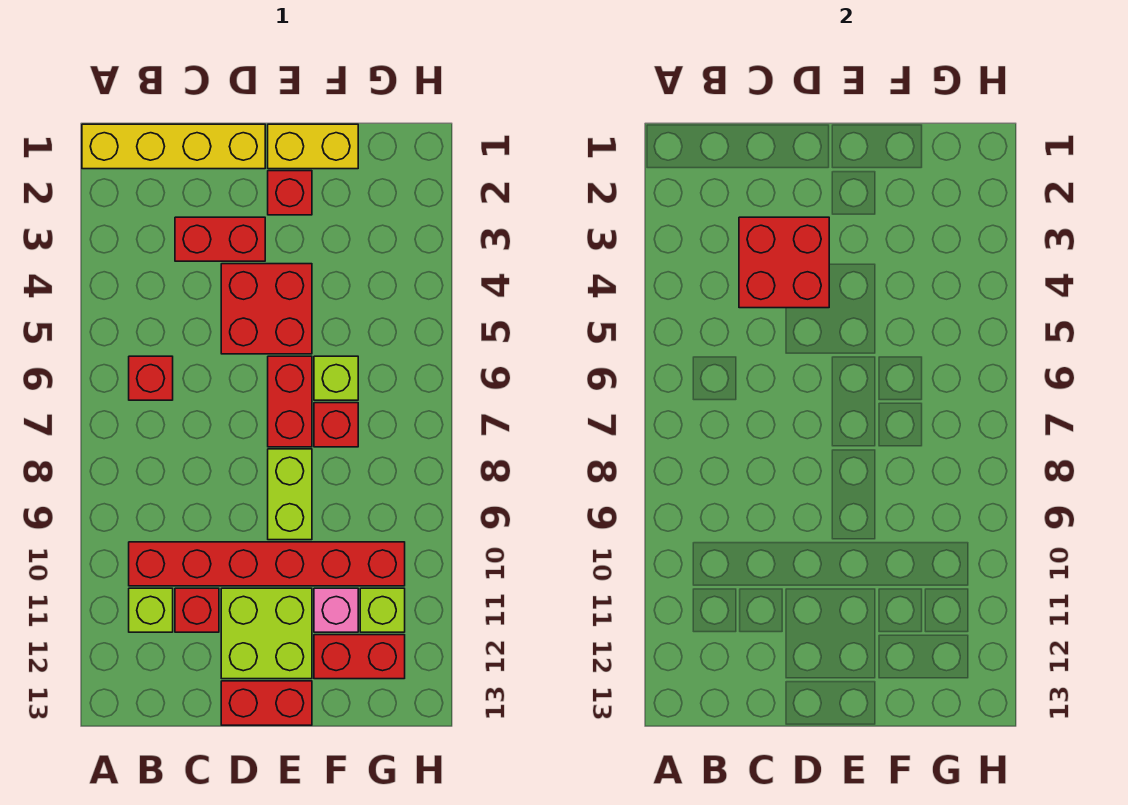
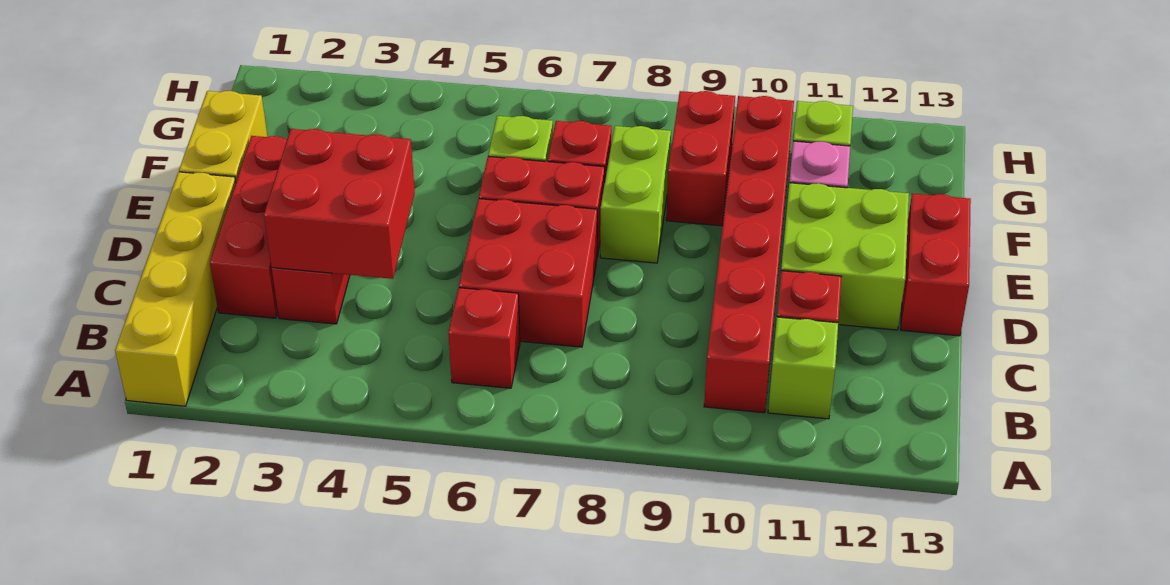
red 2x2 brick [221,264,312,354] -> red 2x2 brick moved to [459,199,597,347]
red 1x1 brick [268,171,312,215] -> red 1x3 brick [210,136,287,318]
lime 1x2 brick [268,449,312,540] -> lime 1x2 brick turned to [600,126,671,263]
red 1x2 brick [314,635,405,679] -> red 1x2 brick moved to [666,91,735,226]

